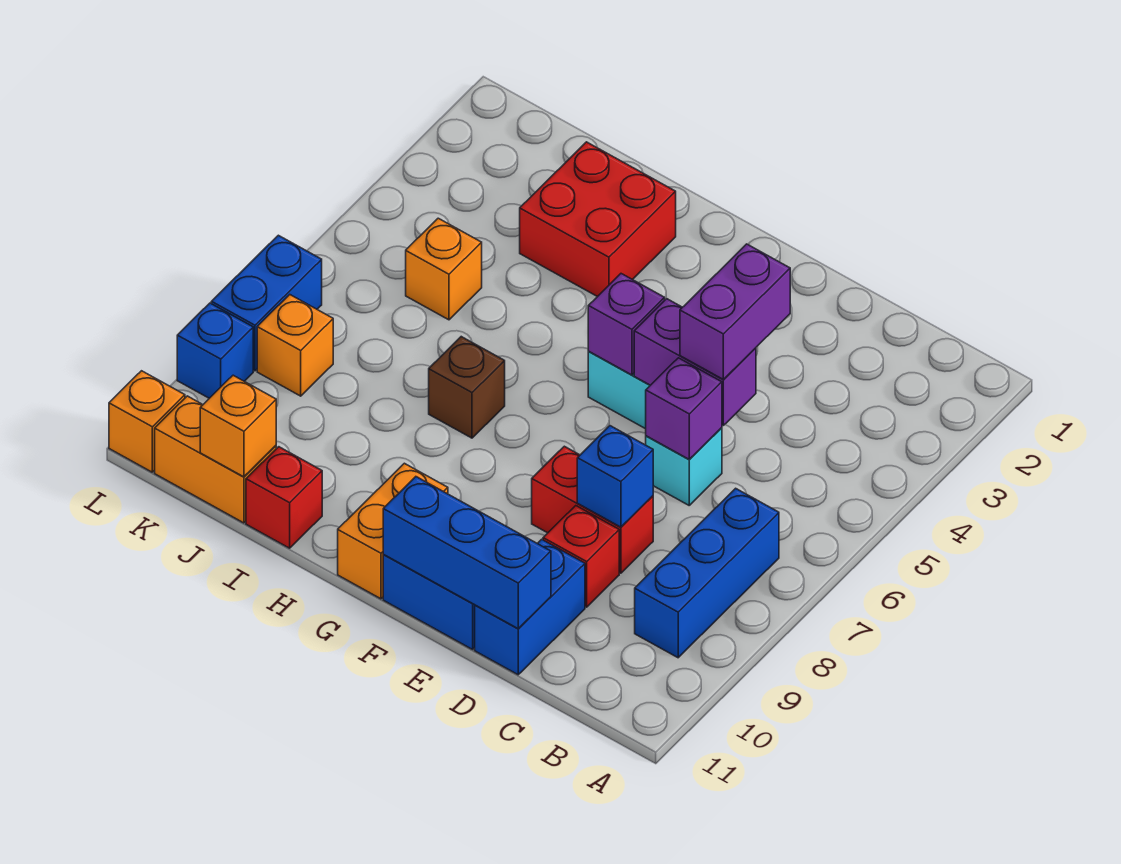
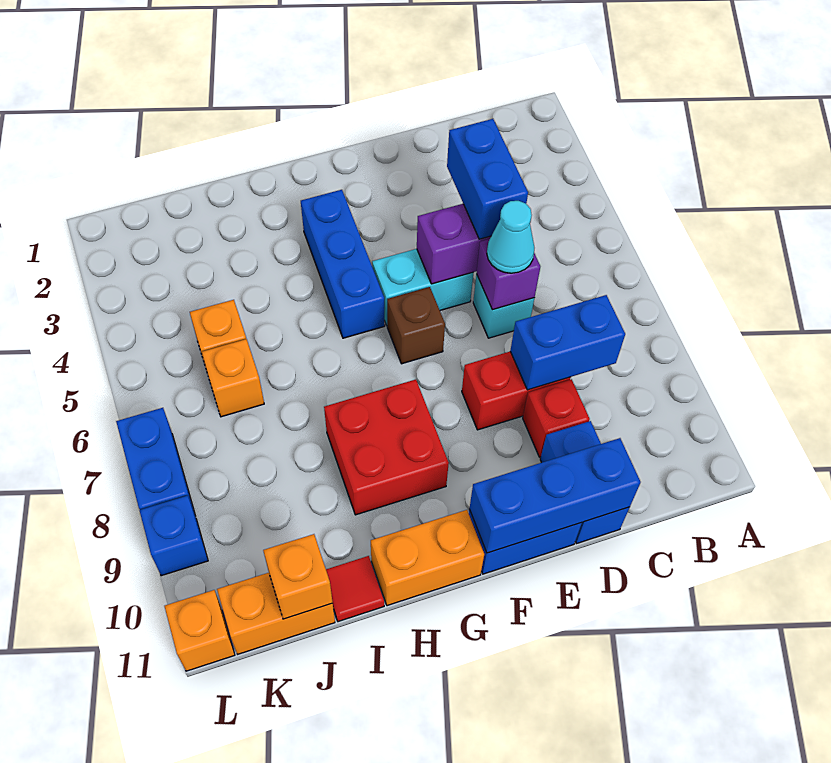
blue 1x3 brick [635,488,779,658] -> blue 1x3 brick moved to [301,190,385,338]
purple 1x2 brick [680,244,790,379] -> blue 1x2 brick [447,119,528,239]
none -> cyan 1x1 cone [487,201,534,273]
blue 1x1 brick [577,426,653,527] -> blue 1x2 brick [510,295,625,390]
purple 1x1 brick [588,274,665,375] -> none
orange 1x2 brick [338,463,448,599] -> orange 1x2 brick turned to [371,510,484,606]
red 2x2 brick [520,142,676,297] -> red 2x2 brick moved to [324,380,449,515]
brown 1x1 brick [429,337,505,438] -> brown 1x1 brick moved to [387,287,445,364]
red 1x1 brick [246,447,322,548] -> red 1x1 tile [326,556,384,622]
orange 1x1 brick [257,295,333,396] -> orange 1x1 brick moved to [202,339,264,417]

